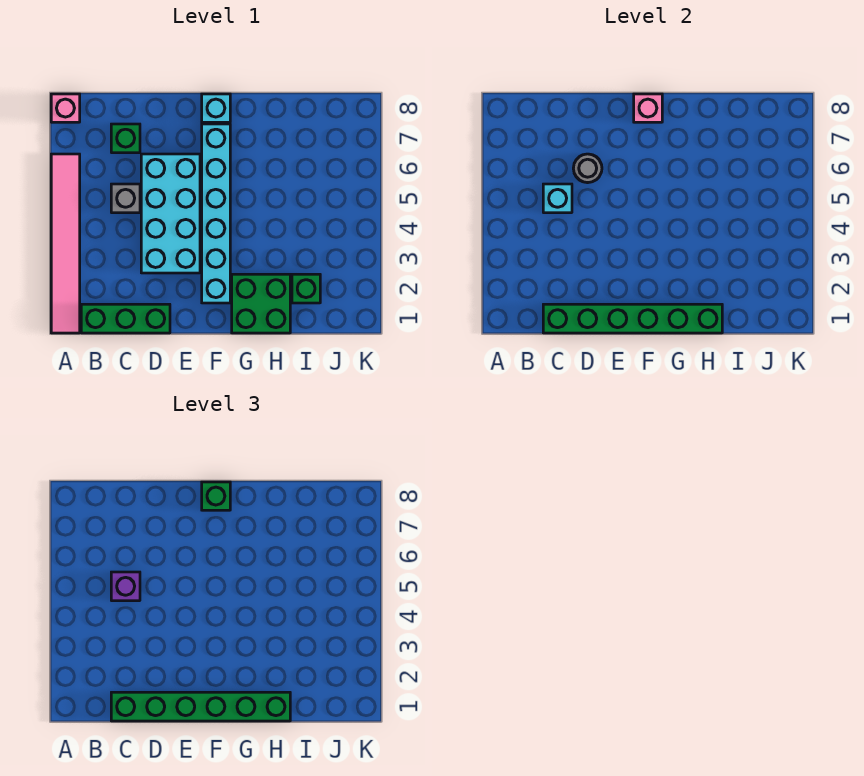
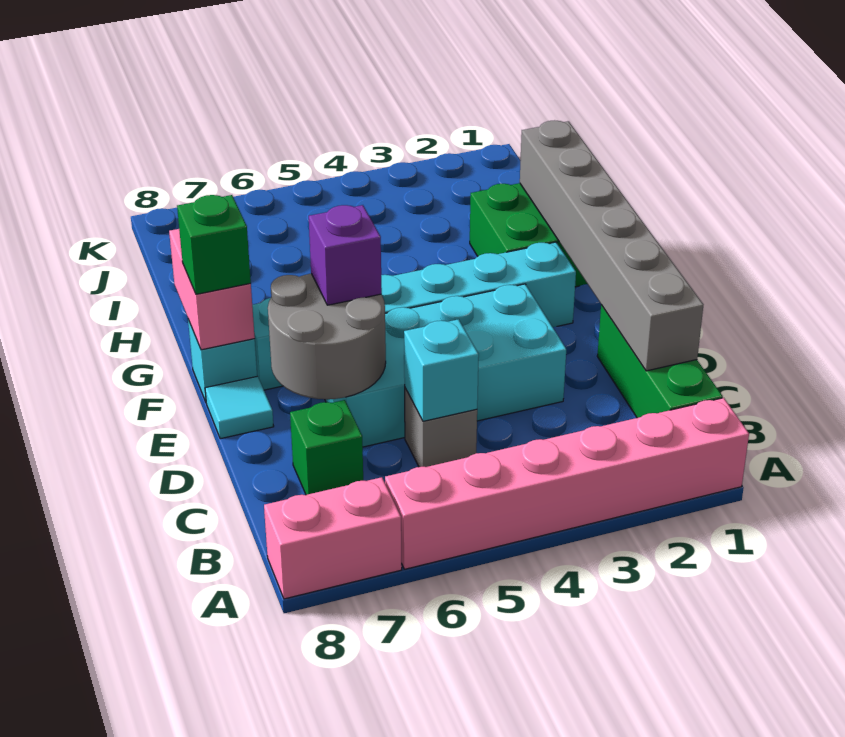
pink 1x6 tile [51,154,80,333] -> pink 1x6 brick [385,398,749,569]
pink 1x1 brick [51,94,80,122] -> pink 1x2 brick [264,477,402,599]
green 1x6 brick [543,304,722,333] -> grey 1x6 brick [520,120,703,371]
green 1x6 brick [111,692,290,721] -> none
purple 1x1 brick [111,572,140,601] -> purple 1x1 brick moved to [309,205,382,305]
grey 1x1 round brick [573,154,602,183] -> grey 2x2 round brick [268,274,386,399]
none -> cyan 1x1 tile [205,376,274,439]
pink 1x1 brick [634,94,662,122] -> pink 1x2 brick [169,229,255,350]
green 1x1 brick [292,274,320,303] -> none

